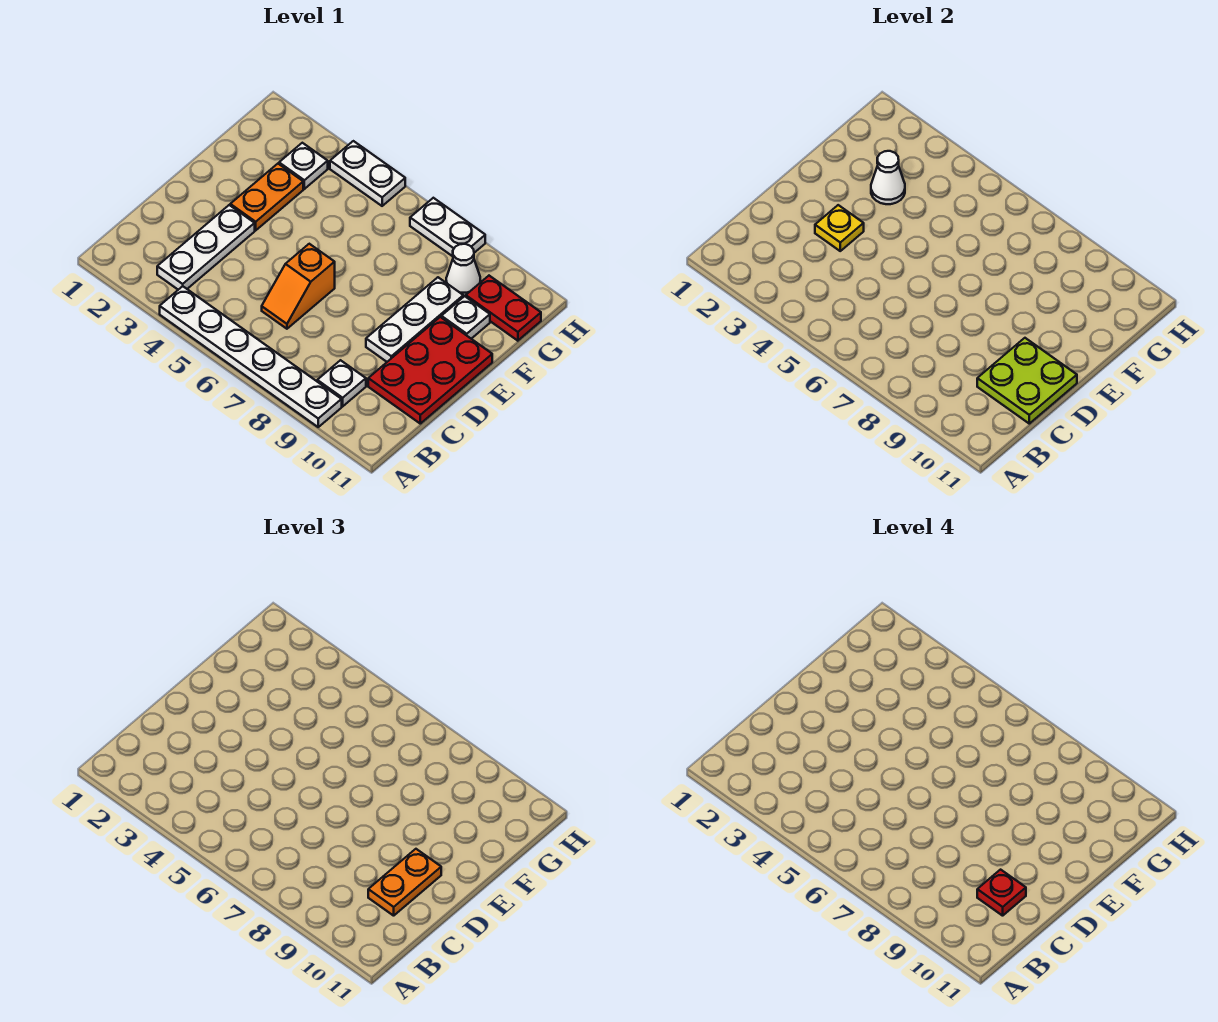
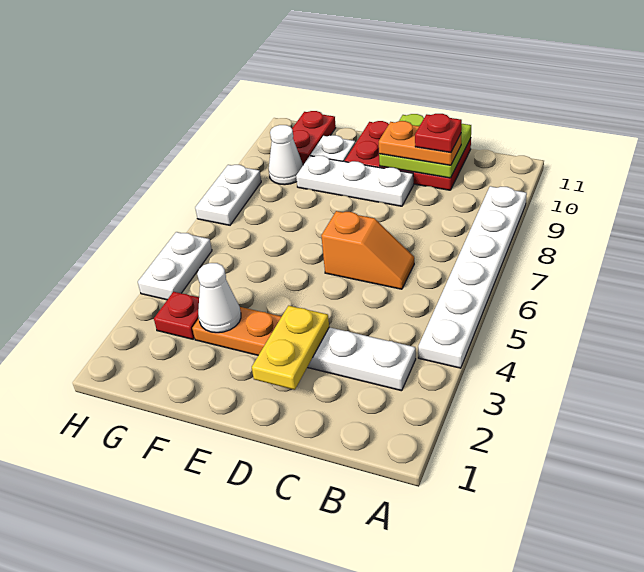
white 1x1 plate [317,360,366,406] -> none
yellow 1x1 plate [815,205,864,251] -> yellow 1x2 plate [252,306,329,390]
white 1x1 plate [279,143,328,189] -> red 1x1 plate [154,292,199,339]

